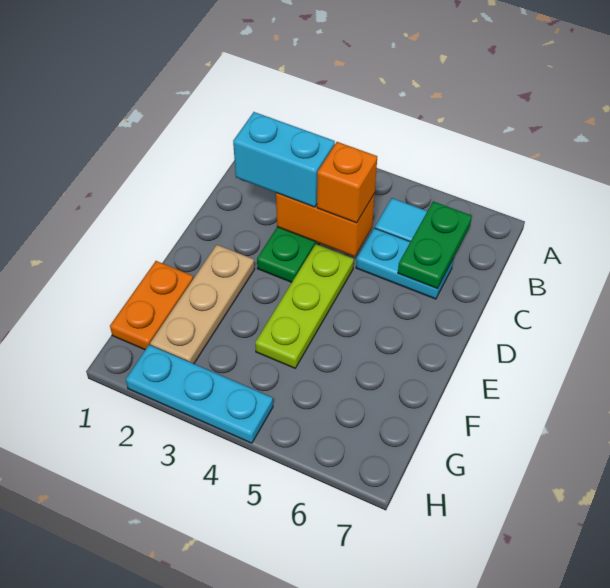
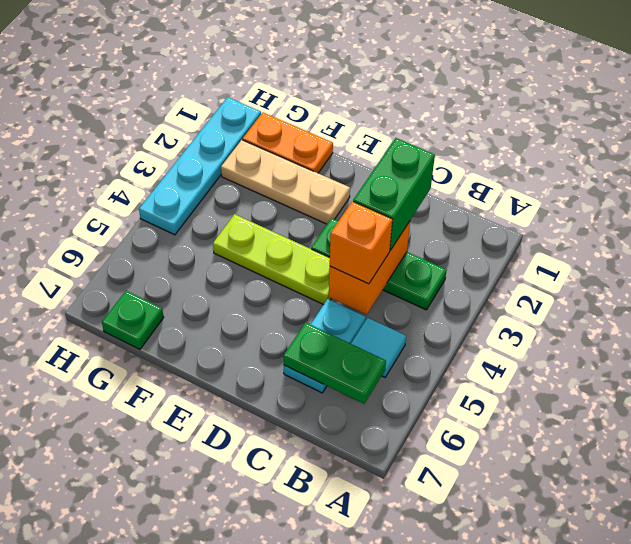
cyan 1x2 brick [233,112,335,207] -> green 1x2 brick [353,138,435,250]
none -> green 1x1 plate [102,291,164,349]
cyan 1x3 plate [126,345,273,443] -> cyan 1x4 plate [139,97,261,235]

